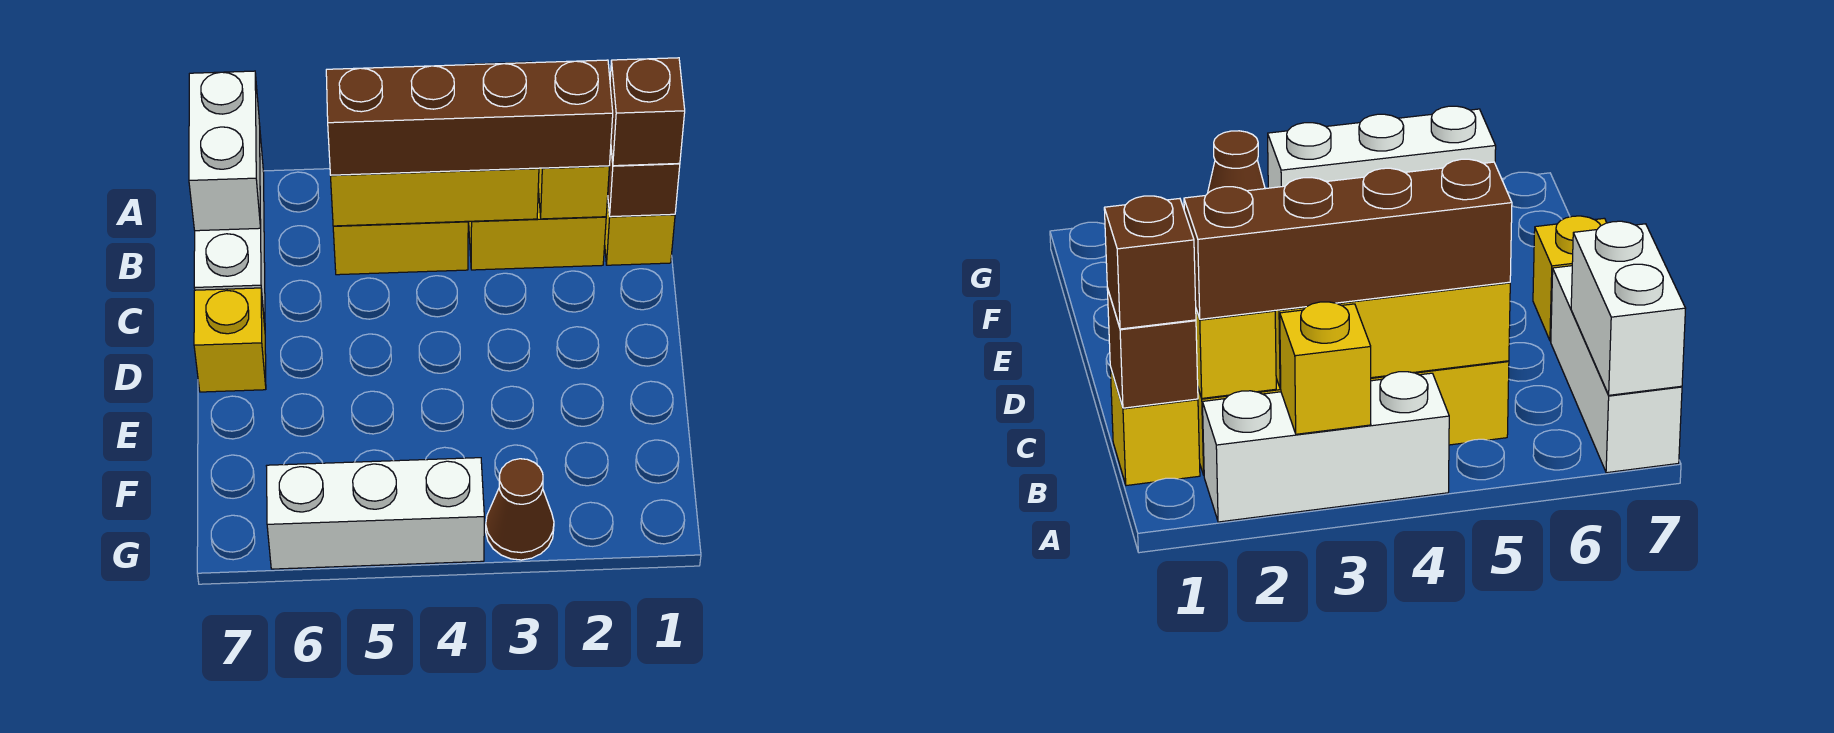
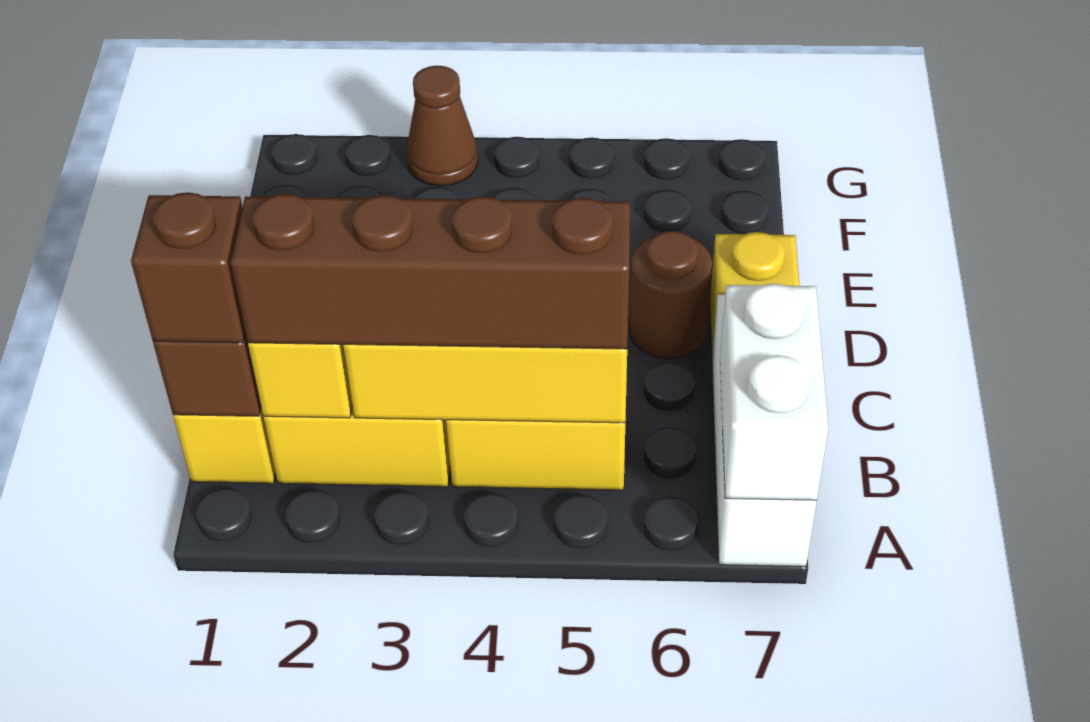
white 1x3 brick [1203,372,1449,522] -> none
yellow 1x1 brick [1280,302,1371,434] -> none
none -> brown 1x1 round brick [629,231,712,359]
white 1x3 brick [267,458,484,569] -> none

